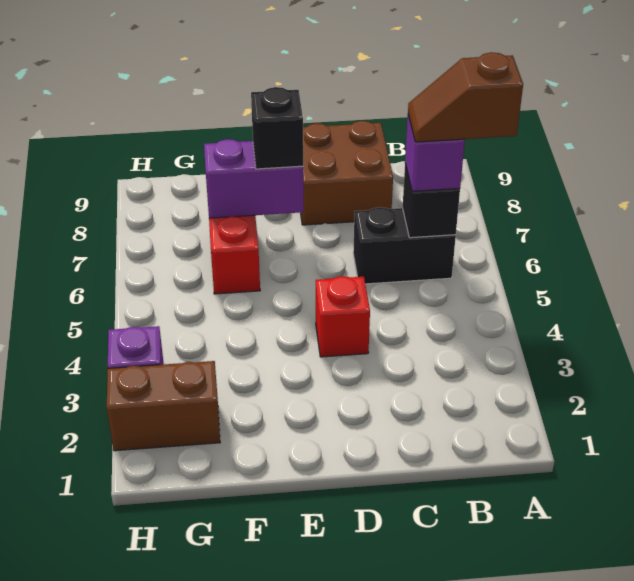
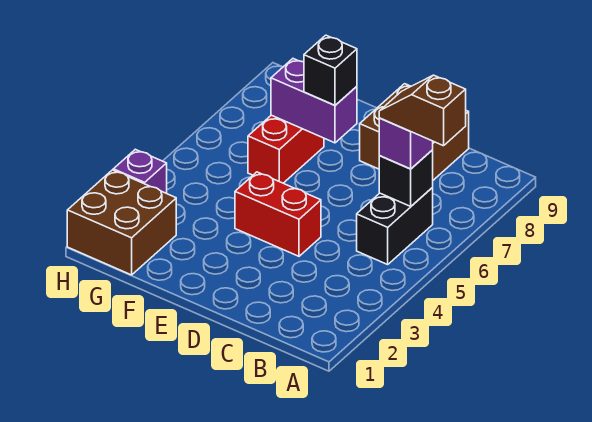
black 1x2 brick [353,207,456,284] -> black 1x2 brick turned to [357,188,433,264]
red 1x1 brick [316,276,370,357] -> red 1x2 brick [235,172,321,256]
brown 1x2 brick [107,361,220,451] -> brown 2x2 brick [67,170,176,275]

